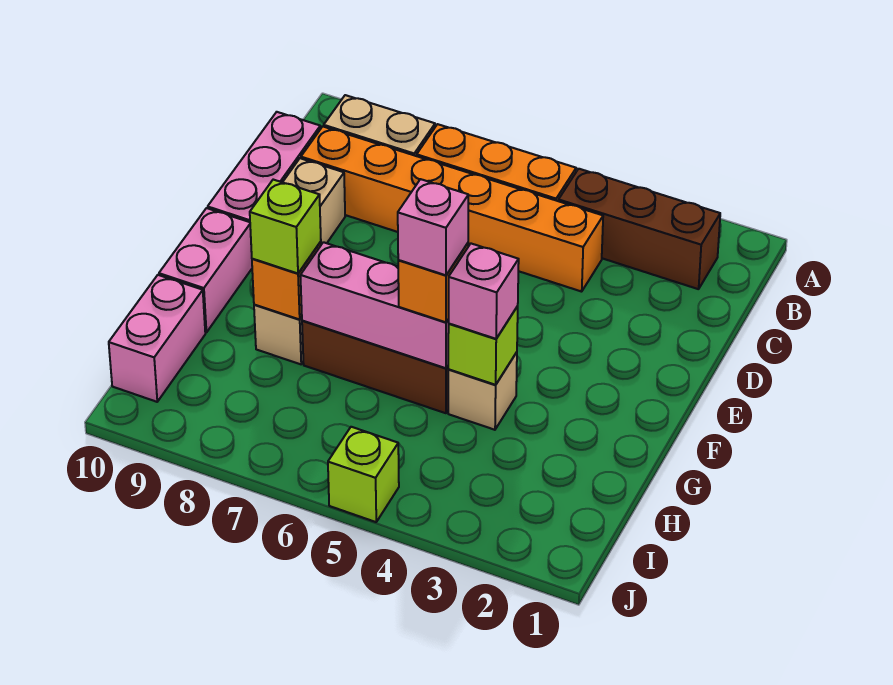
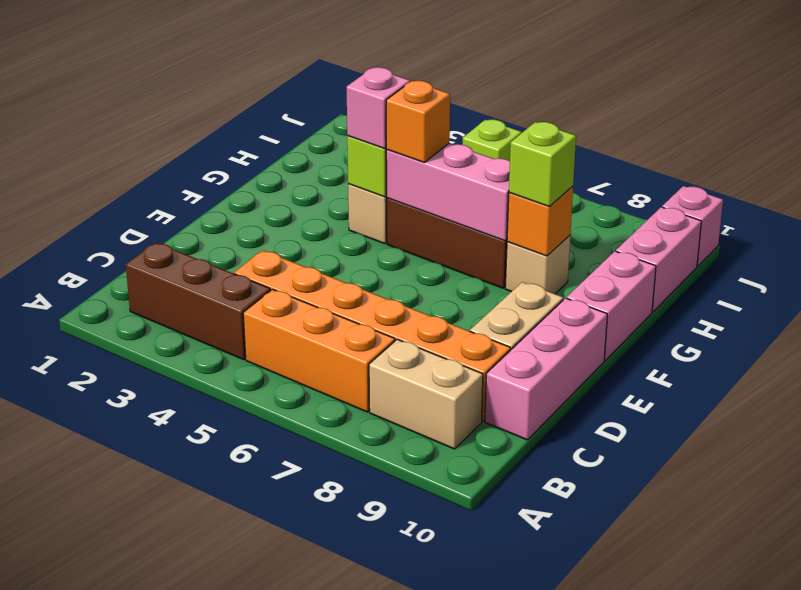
pink 1x1 brick [398,179,468,275] -> pink 1x1 brick moved to [662,186,723,266]

